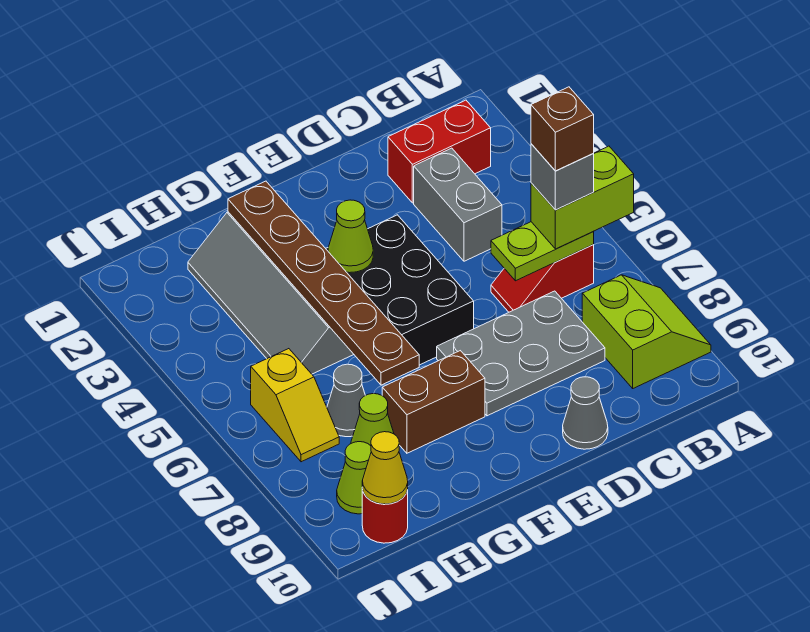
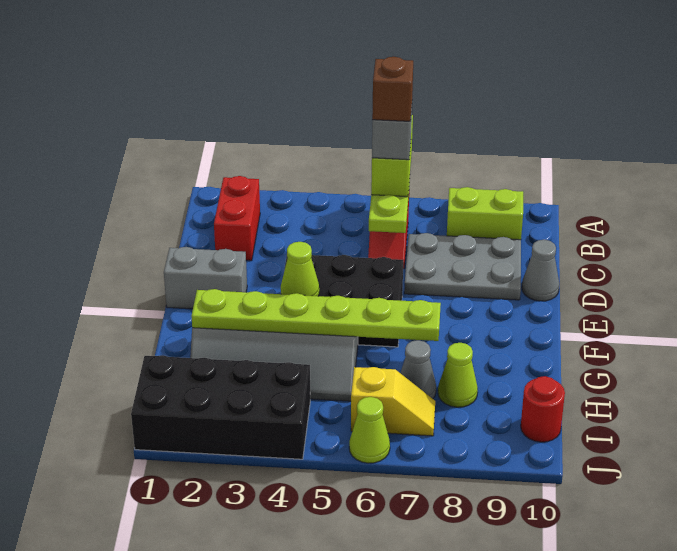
grey 1x2 brick [414,148,502,261] -> grey 1x2 brick moved to [164,247,247,309]
grey 2x3 plate [437,291,605,416] -> grey 2x3 plate turned to [404,233,521,300]
brown 1x2 brick [382,351,485,453] -> none
brown 1x6 plate [228,181,419,385] -> lime 1x6 plate [191,289,441,341]
none -> black 2x4 brick [131,355,310,459]
lime 1x1 cone [337,442,371,514] -> lime 1x1 cone moved to [349,397,390,463]
yellow 1x1 cone [362,432,408,504] -> none

